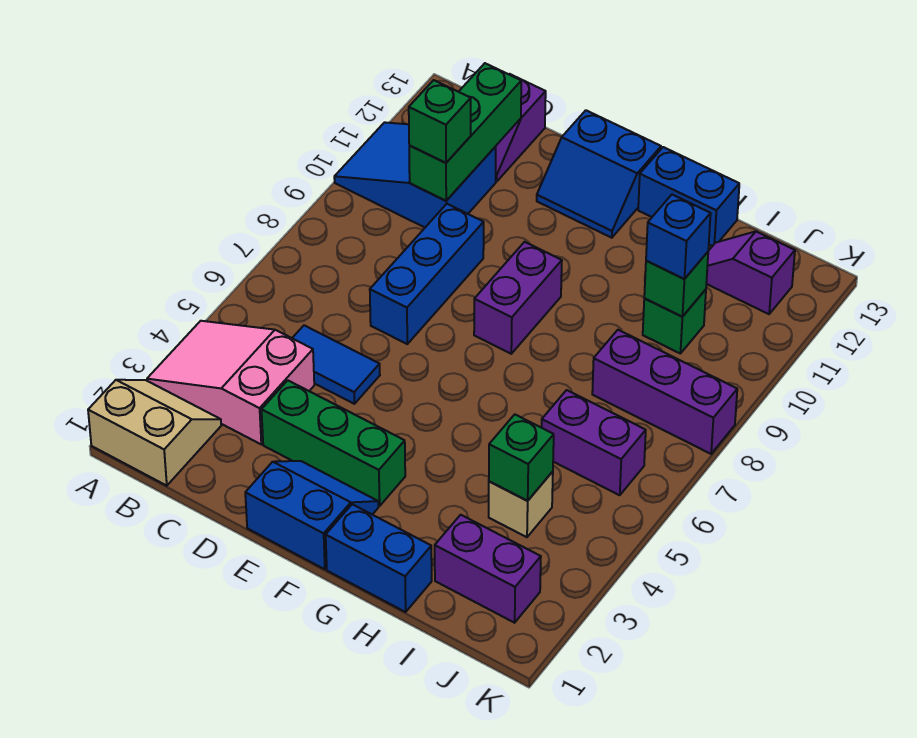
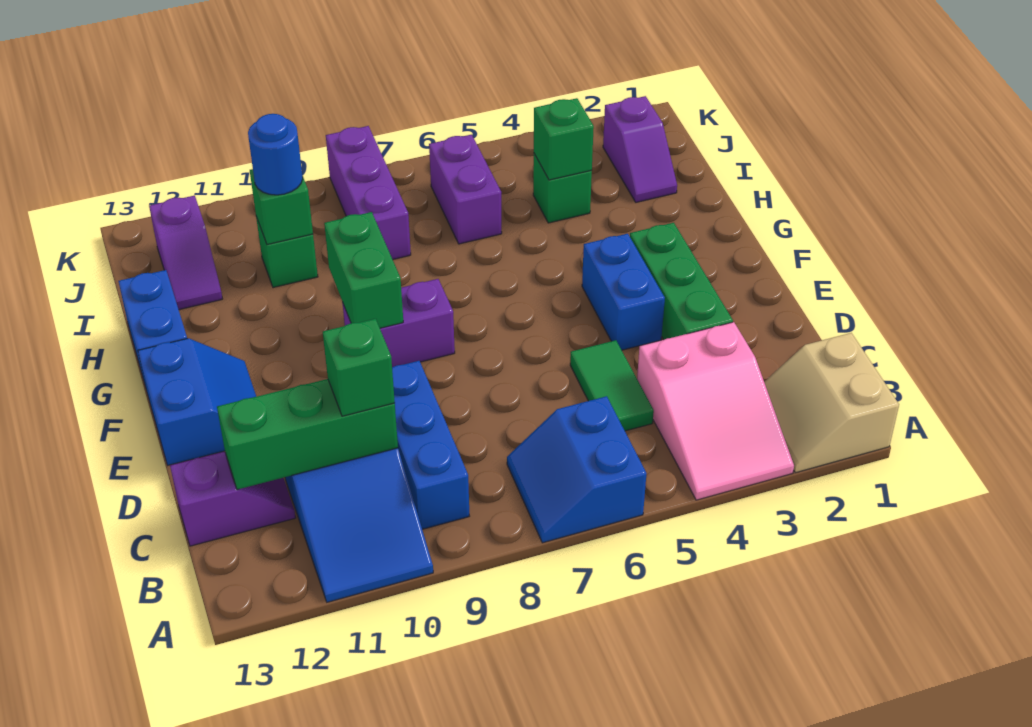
blue 1x2 tile [292,325,380,404] -> green 1x2 tile [570,340,654,431]
blue 1x3 brick [370,204,484,344] -> blue 1x3 brick turned to [392,361,469,529]
blue 2x2 slope [245,461,378,569] -> blue 2x2 slope moved to [507,396,647,543]
none -> green 1x2 brick [324,212,403,328]
blue 1x2 brick [326,504,432,612] -> blue 1x2 brick moved to [582,234,665,350]
purple 1x2 brick [435,515,541,623] -> purple 1x2 slope [603,96,677,202]
tan 1x1 brick [489,472,553,537] -> green 1x1 brick [533,154,592,223]
blue 1x1 brick [646,195,711,279] -> blue 1x1 round brick [248,114,303,195]

